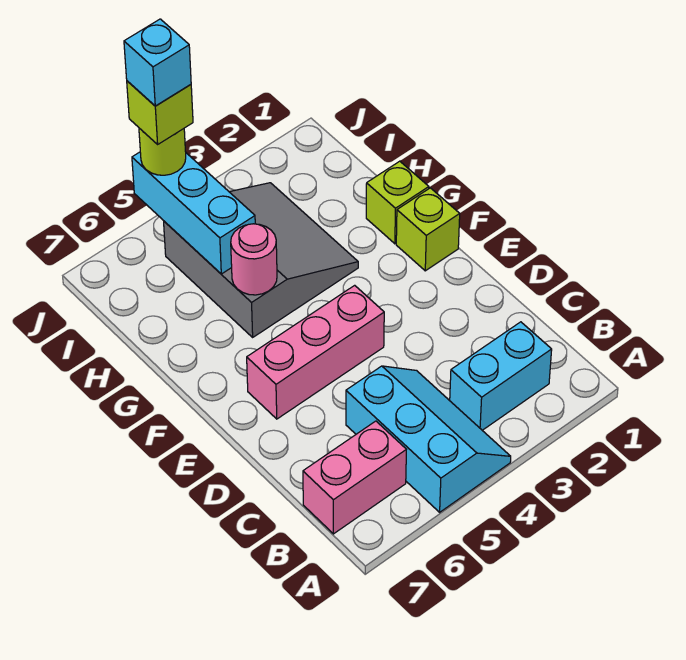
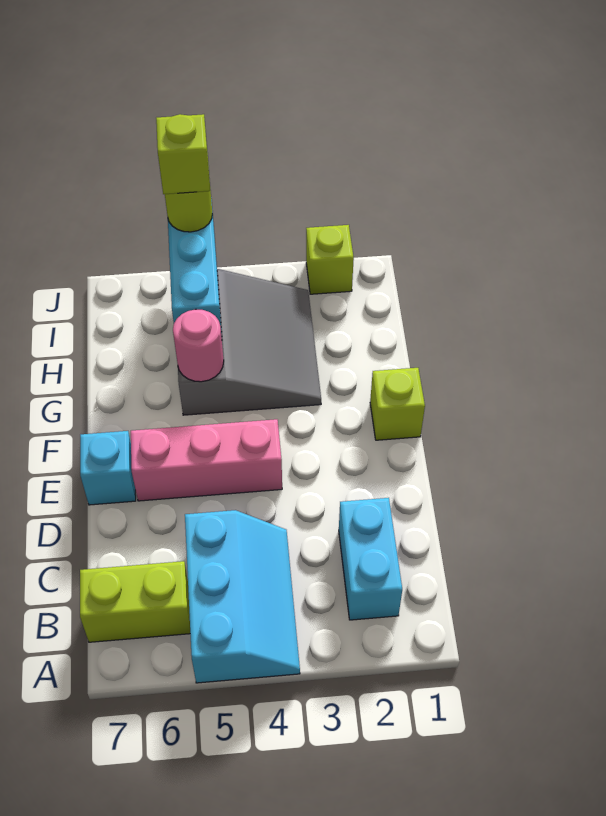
cyan 1x2 brick [450,322,552,430] -> cyan 1x2 brick turned to [339,498,402,620]
pink 1x2 brick [303,421,406,534] -> lime 1x2 brick [80,561,190,642]
lime 1x1 brick [366,161,429,244] -> lime 1x1 brick moved to [306,225,354,294]
cyan 1x1 brick [124,19,191,106] -> cyan 1x1 brick moved to [80,431,136,505]

